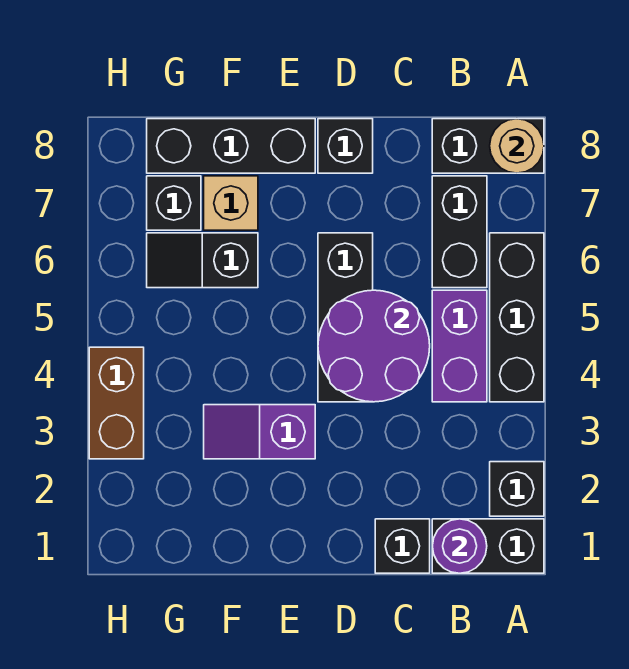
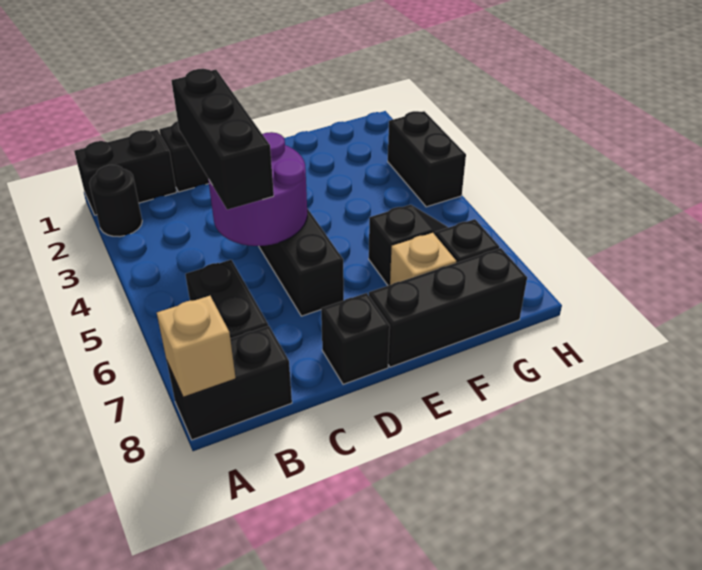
black 1x1 brick [490,462,544,516] -> black 1x1 round brick [89,165,142,237]
black 1x3 brick [490,233,544,402] -> black 1x3 brick moved to [171,69,274,210]
tan 1x1 round brick [490,119,544,173] -> tan 1x1 brick [157,296,236,397]
purple 1x1 round brick [432,519,487,573] -> none
purple 1x2 brick [432,290,487,402] -> none
purple 1x2 slope [204,405,315,459] -> none
brown 1x2 brick [89,347,144,459] -> black 1x2 brick [388,111,466,207]

